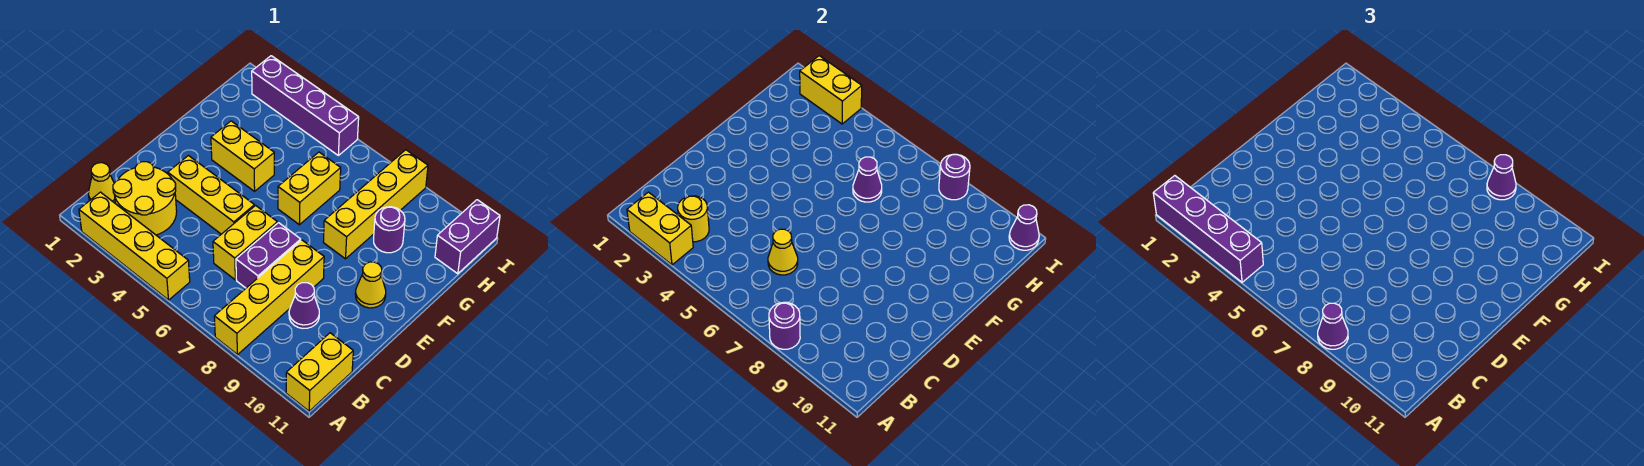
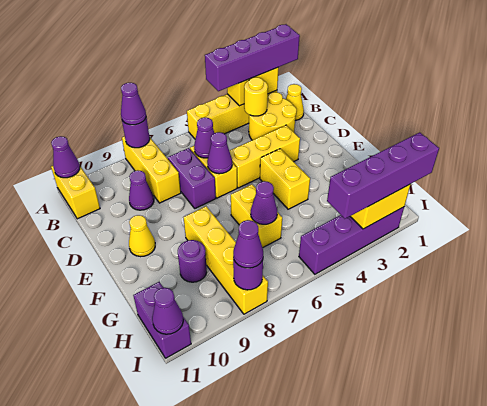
yellow 1x4 brick [214,240,324,355] -> yellow 1x3 brick [122,136,181,203]
none -> purple 1x1 cone [51,136,80,178]
yellow 1x1 cone [768,229,798,275] -> purple 1x1 cone [194,117,214,158]
none -> purple 1x1 cone [207,132,232,174]
yellow 1x2 brick [211,121,274,191] -> yellow 1x2 brick turned to [260,149,310,209]
none -> purple 1x4 brick [327,133,439,219]

